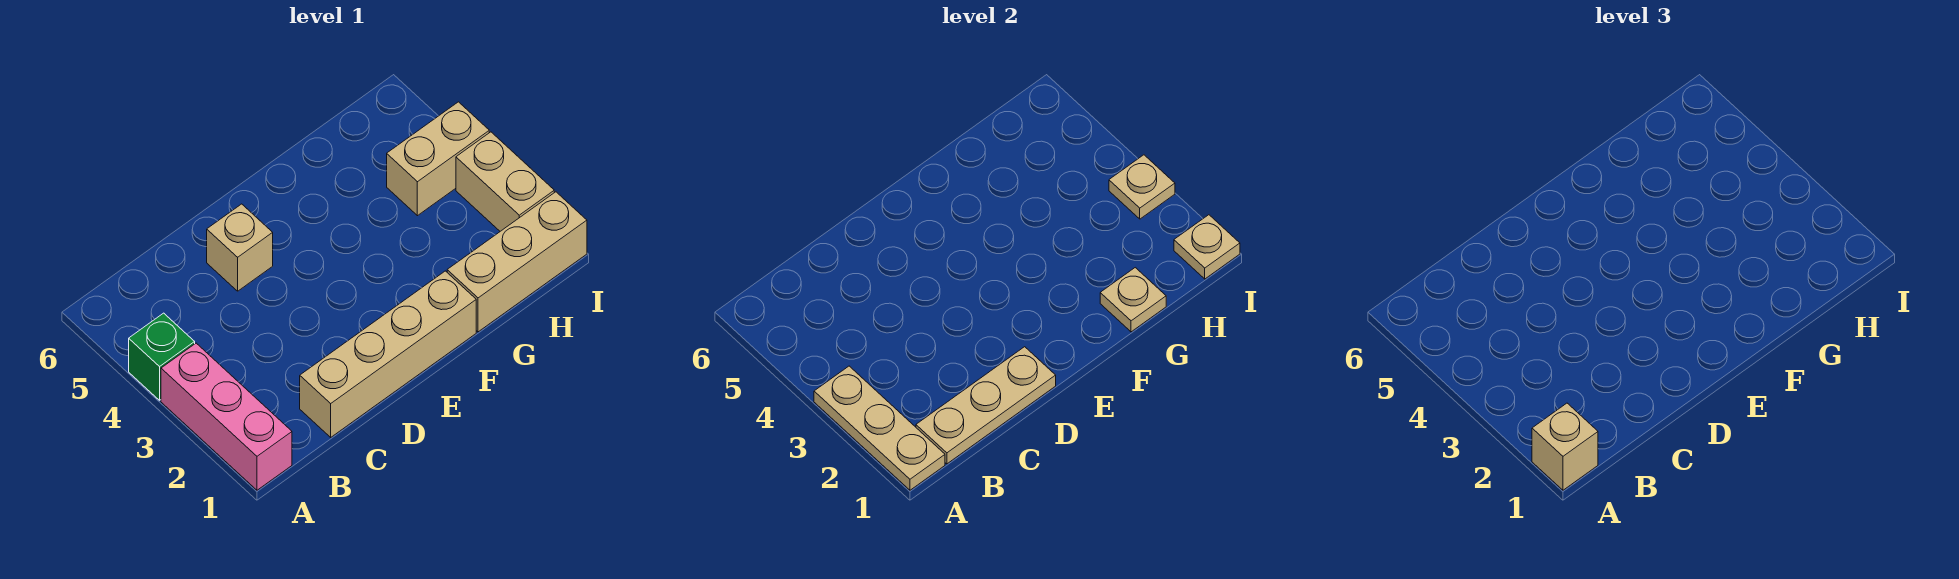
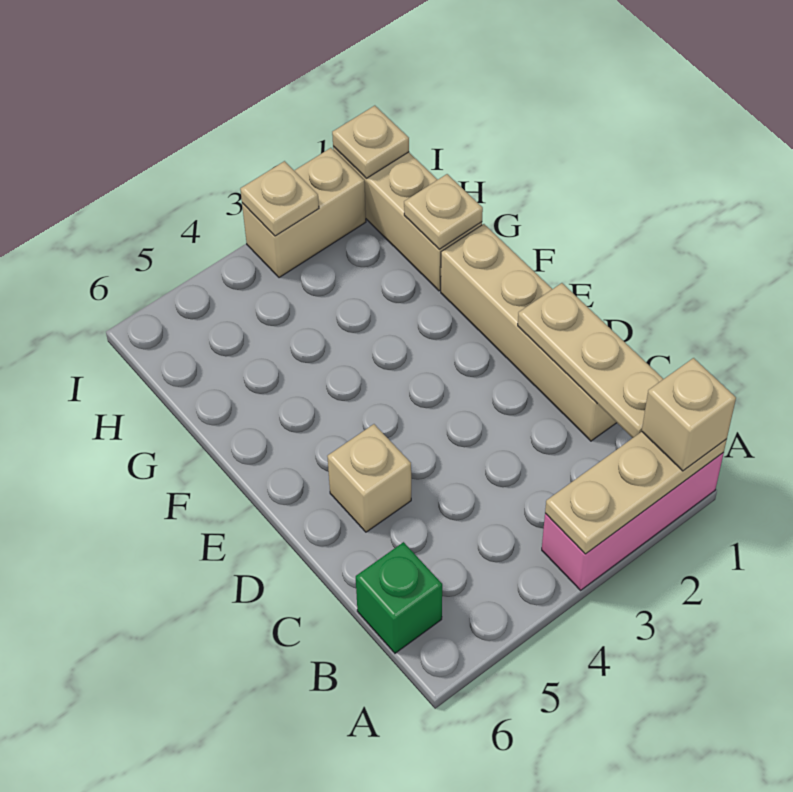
green 1x1 brick [129,313,195,400] -> green 1x1 brick moved to [356,542,442,653]
tan 1x2 brick [387,102,489,216] -> none

